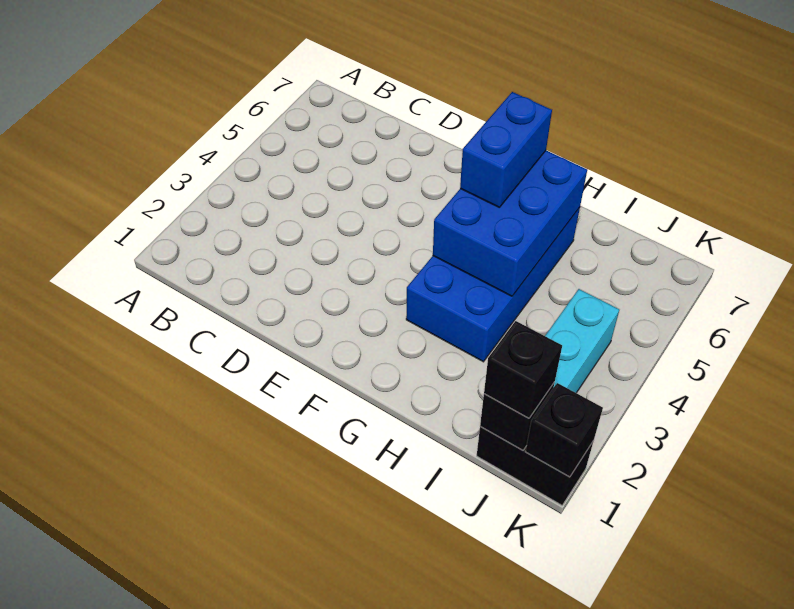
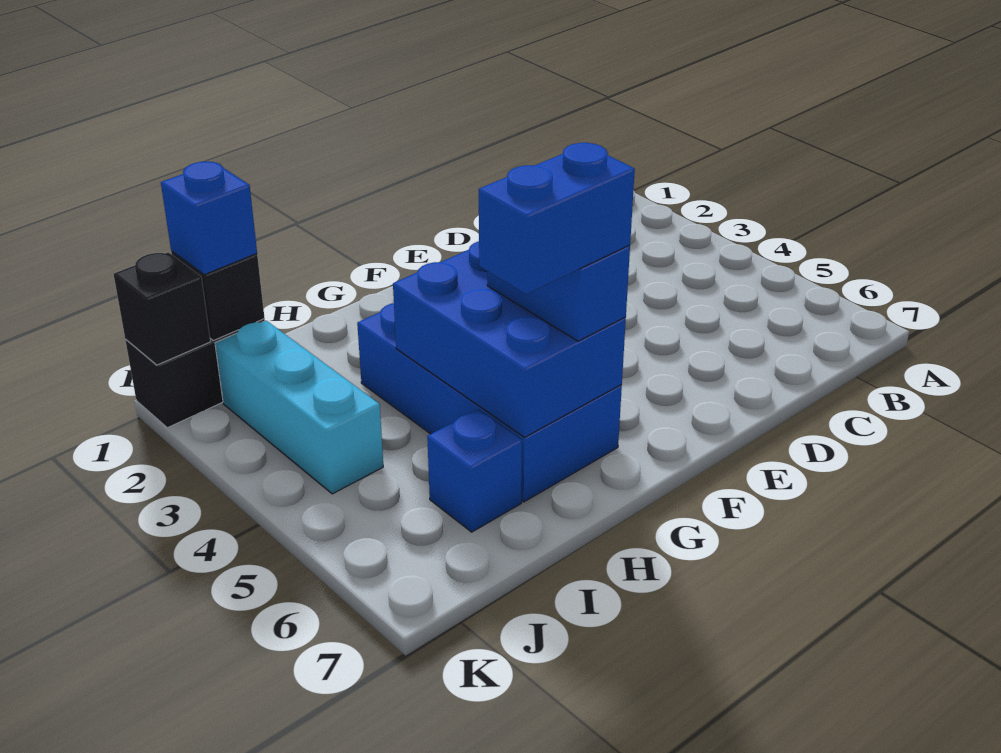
none -> blue 1x2 brick [479,143,635,294]
none -> blue 1x1 brick [427,409,522,532]
black 1x1 brick [484,321,562,418] -> blue 1x1 brick [161,162,257,275]

